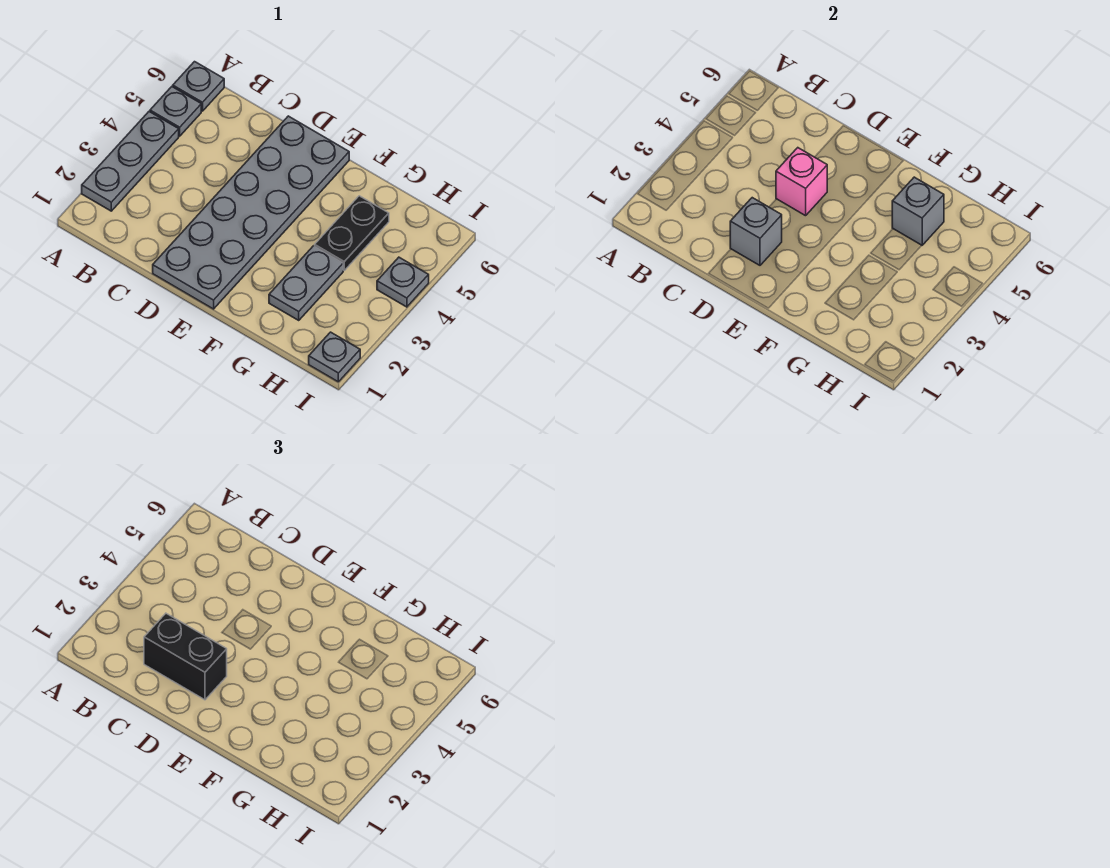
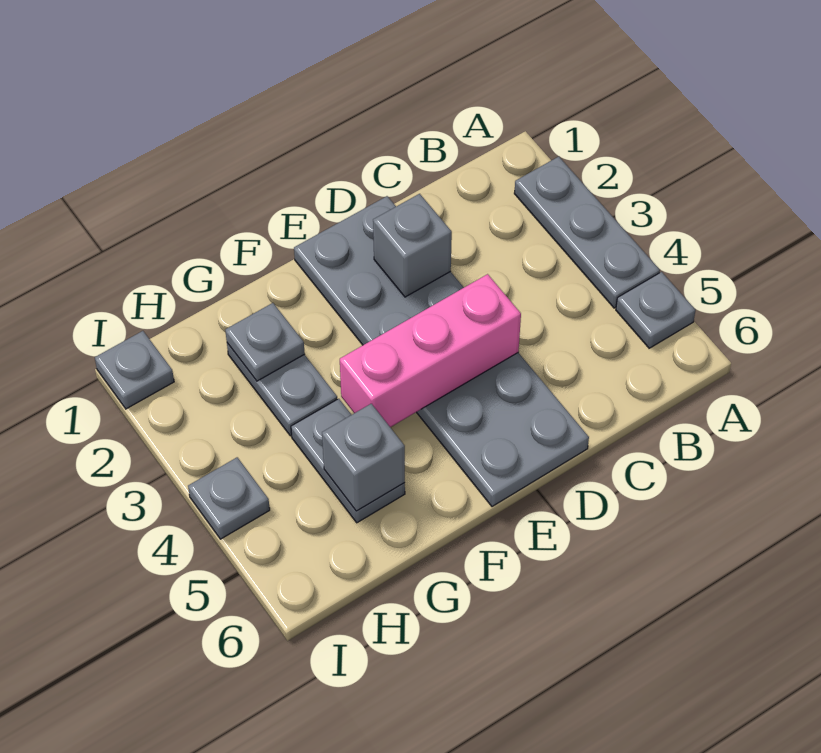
grey 1x1 plate [173,62,224,111] -> grey 1x1 plate moved to [225,303,305,381]
black 1x2 brick [144,613,227,700] -> none
pink 1x1 brick [776,148,827,216] -> pink 1x3 brick [340,274,521,427]
black 1x2 plate [315,196,389,270] -> grey 1x2 plate [291,399,405,523]

